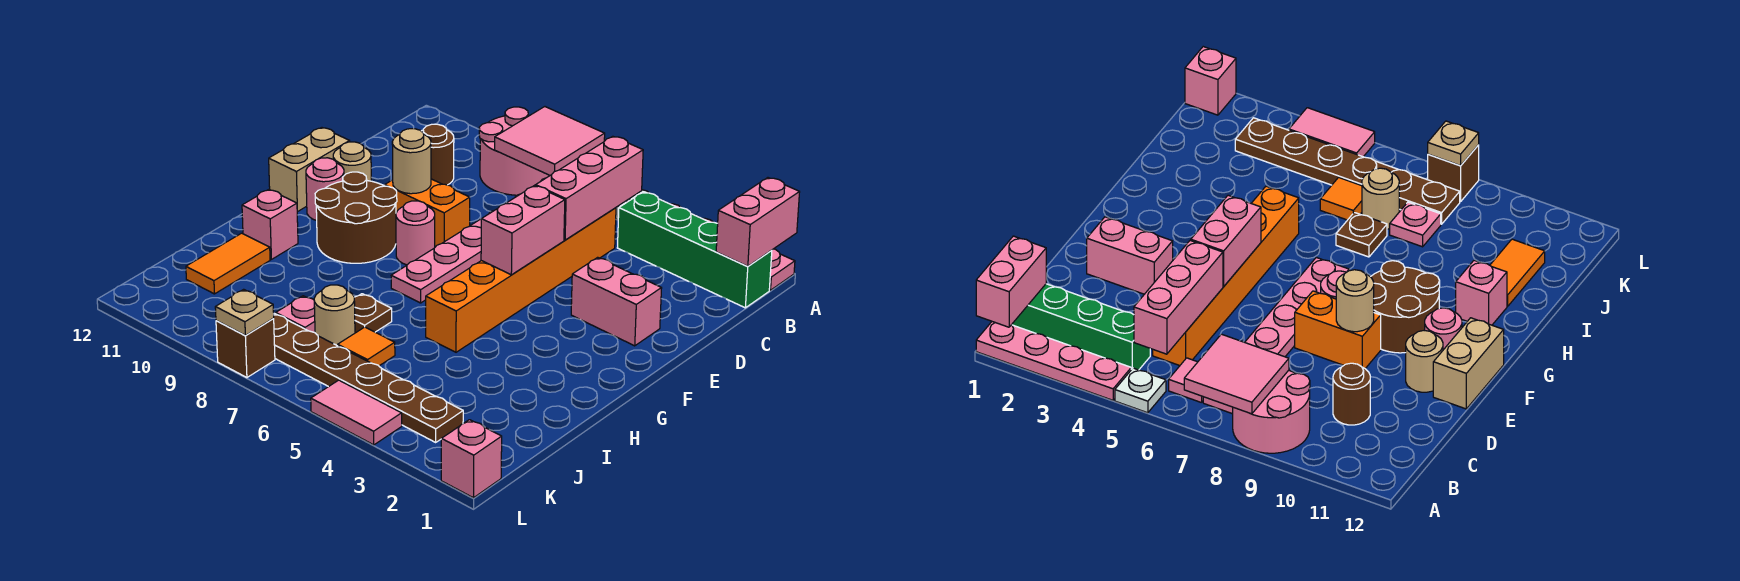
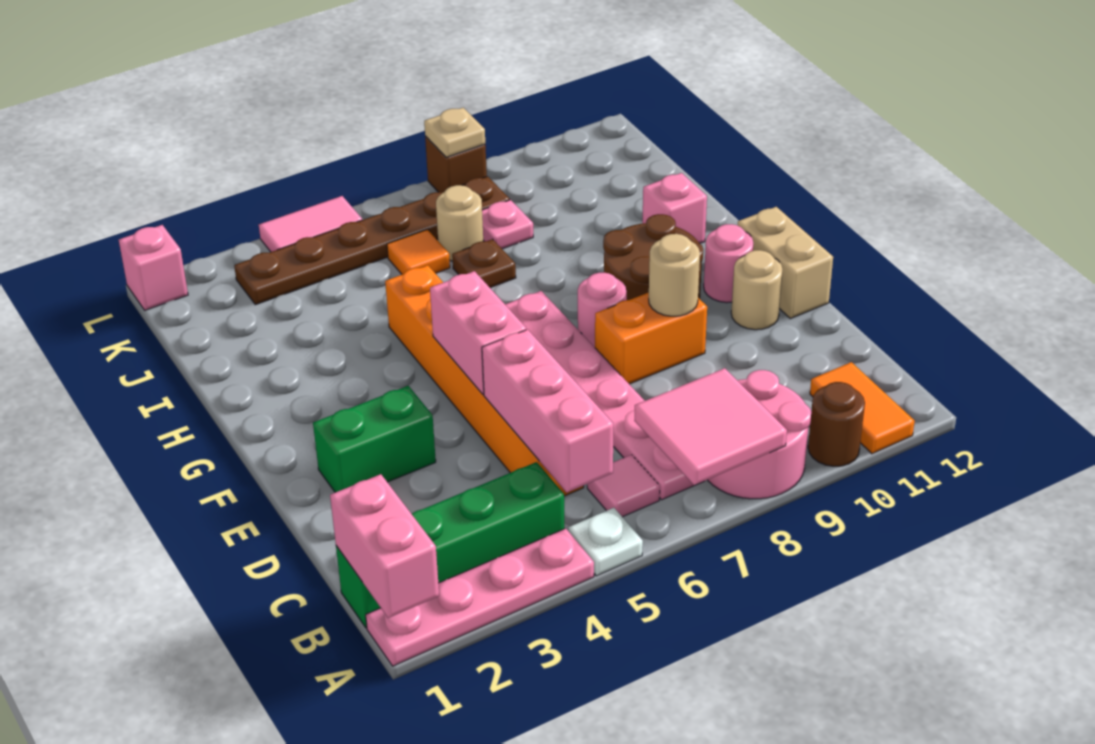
brown 1x1 round brick [422,124,454,185] -> brown 1x1 round brick moved to [808,382,865,466]
pink 1x2 brick [571,257,662,346] -> green 1x2 brick [313,386,436,492]
orange 1x2 tile [186,233,270,294] -> orange 1x2 tile moved to [810,362,915,454]

